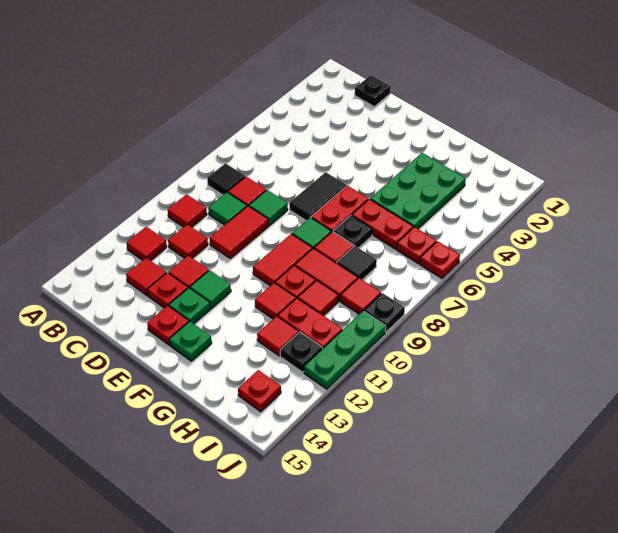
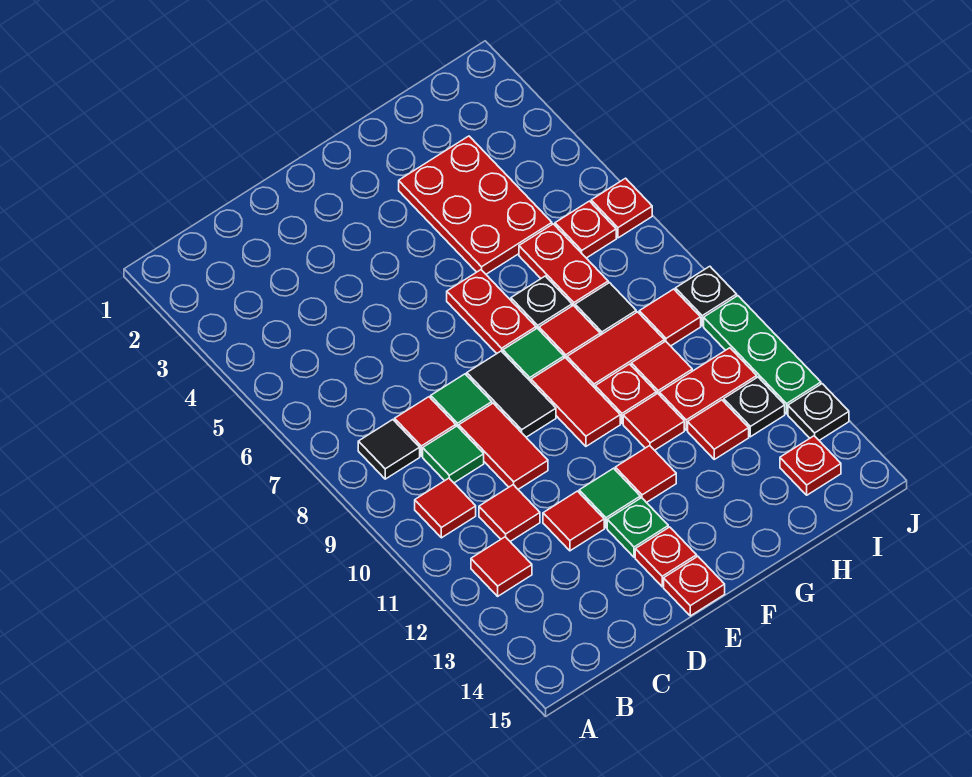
black 1x1 plate [355,75,391,107] -> black 1x1 plate moved to [788,384,849,440]
red 1x1 tile [126,258,166,296] -> red 1x1 tile moved to [615,446,676,503]
red 1x1 plate [147,273,188,308] -> red 1x1 plate moved to [664,556,725,616]
black 1x2 tile [289,172,346,221] -> black 1x2 tile moved to [467,351,556,437]
green 1x1 plate [169,321,212,361] -> none
green 2x3 plate [370,153,466,229] -> red 2x3 plate [399,136,552,274]
red 1x2 plate [352,199,413,249] -> red 1x2 plate turned to [519,224,608,306]

